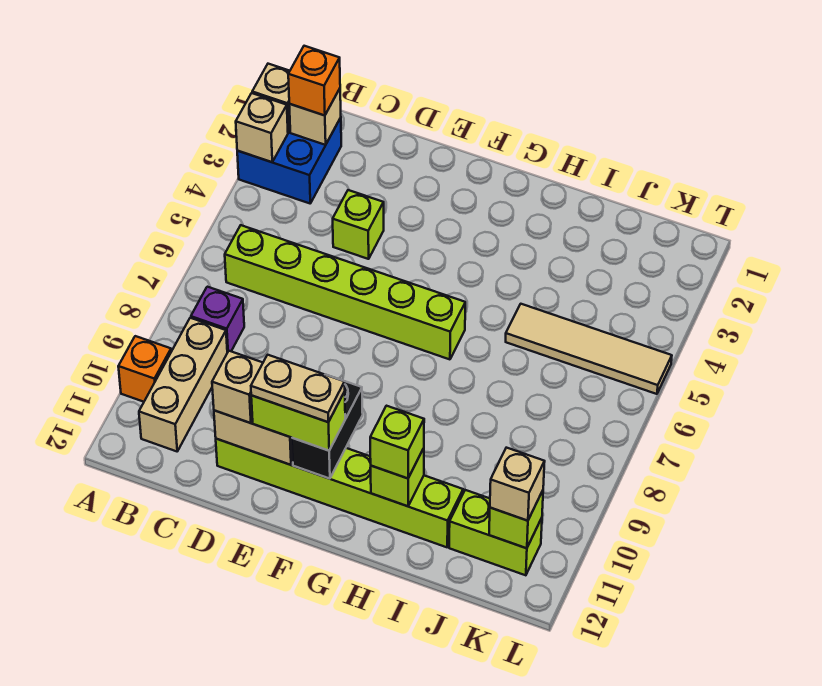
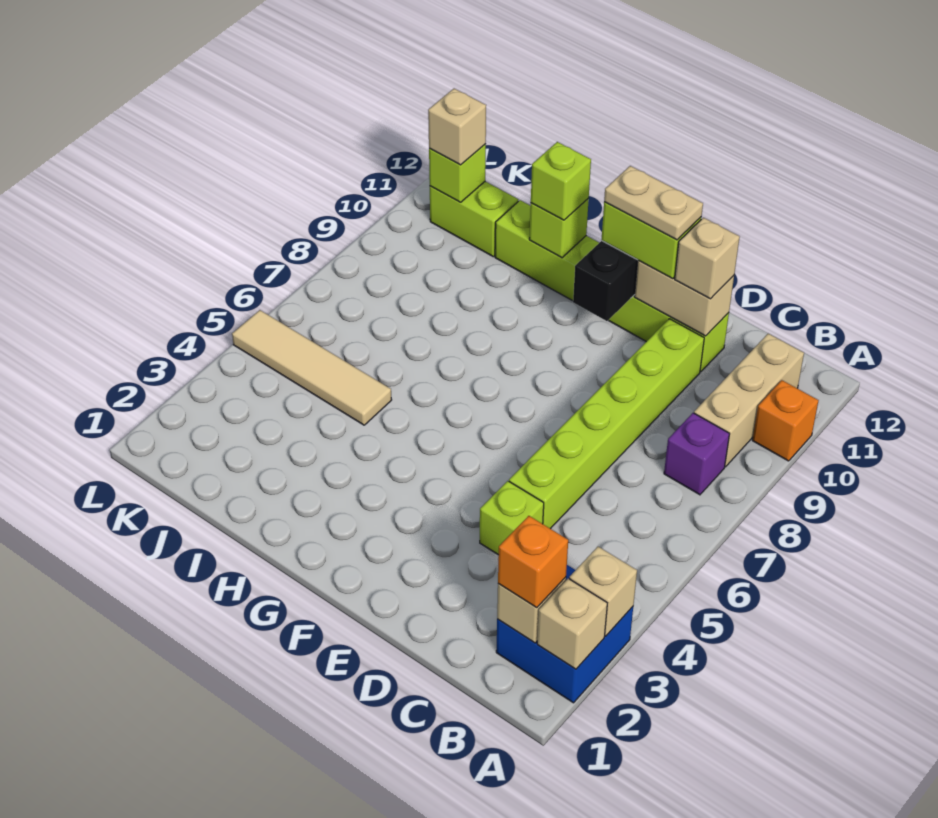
lime 1x6 brick [225,225,465,359] -> lime 1x6 brick turned to [509,319,704,529]

